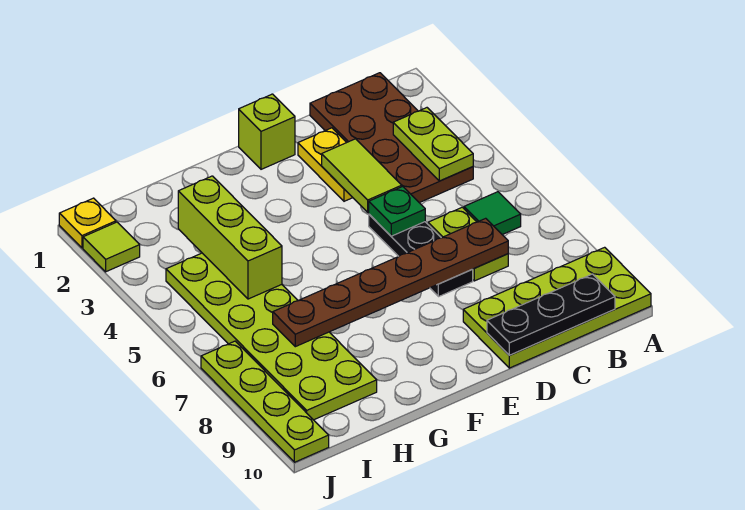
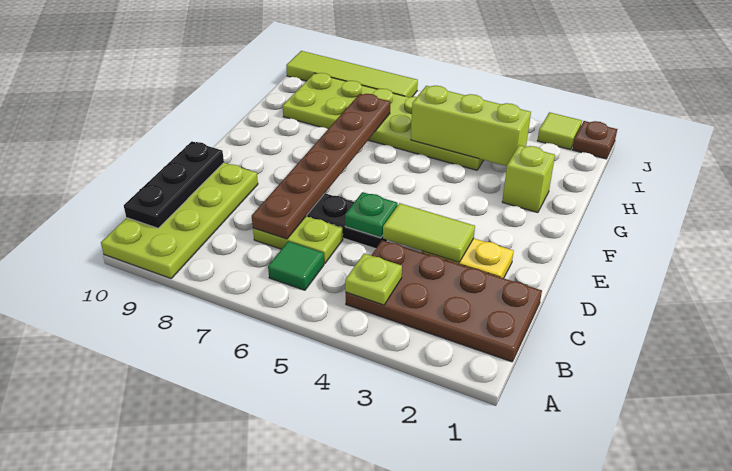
lime 1x2 plate [393,108,473,181] -> lime 1x1 plate [345,253,402,305]
lime 1x1 brick [239,94,295,169] -> lime 1x1 brick moved to [502,145,555,213]
yellow 1x1 plate [59,198,116,248] -> brown 1x1 plate [572,121,617,159]
lime 1x4 plate [201,341,329,462] -> lime 1x4 tile [286,51,418,97]

